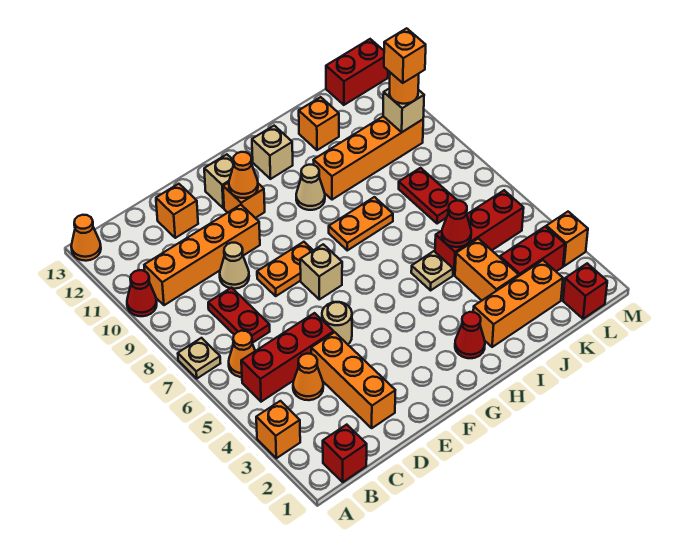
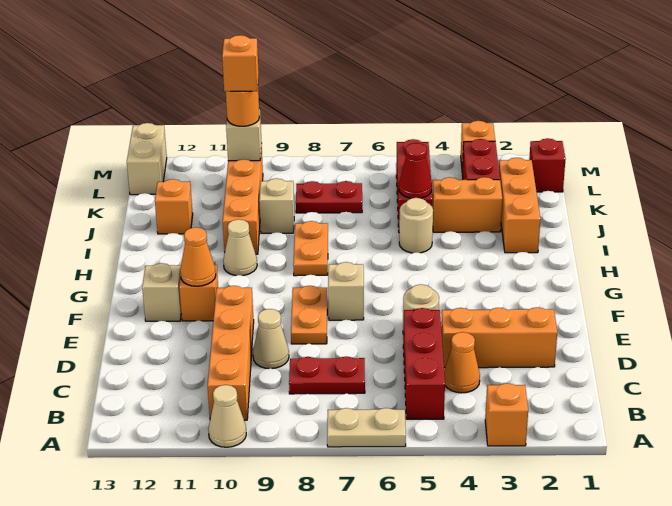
tan 1x1 plate [178,338,220,378] -> tan 1x2 plate [327,408,406,447]
red 1x1 cone [127,270,157,316] -> tan 1x1 cone [208,385,246,447]
orange 1x1 cone [71,215,101,261] -> none
red 1x1 brick [323,425,367,482] -> none
orange 1x1 cone [229,331,255,377] -> none
orange 1x1 brick [156,184,198,238] -> none
red 1x1 cone [455,312,485,358] -> none
tan 1x1 brick [252,126,293,179] -> tan 1x1 brick moved to [259,178,294,233]
tan 1x1 plate [411,251,453,290] -> tan 1x1 round brick [399,198,433,253]
red 1x2 brick [326,39,388,105] -> tan 1x2 brick [127,123,167,195]

